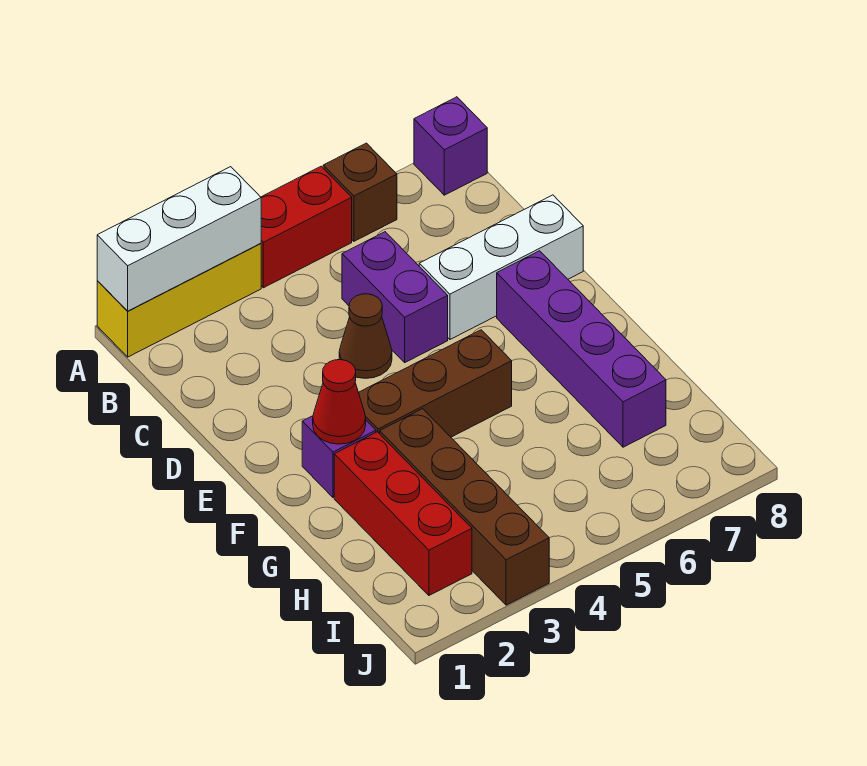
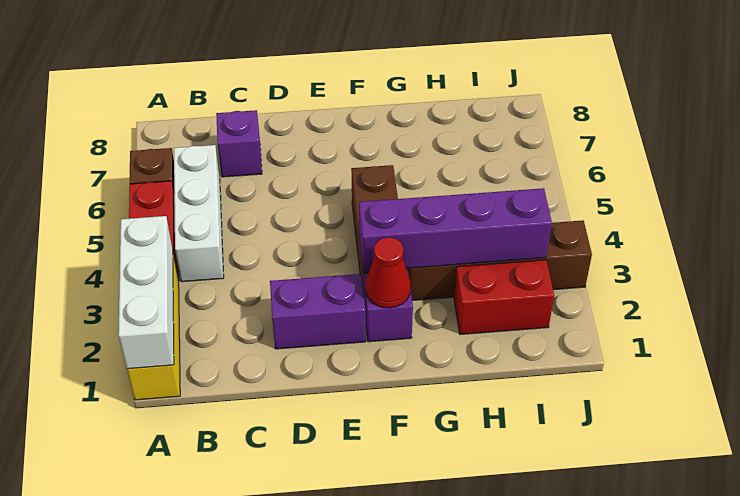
purple 1x1 brick [414,97,487,195] -> purple 1x1 brick moved to [216,110,262,177]
purple 1x2 brick [342,232,448,362] -> purple 1x2 brick moved to [270,274,366,349]
brown 1x1 cone [339,294,392,378] -> none
white 1x3 brick [419,195,583,339] -> white 1x3 brick moved to [174,145,224,282]
purple 1x4 brick [497,251,666,447] -> purple 1x4 brick moved to [359,188,552,272]
red 1x3 brick [334,432,472,595] -> red 1x2 brick [454,260,554,335]

